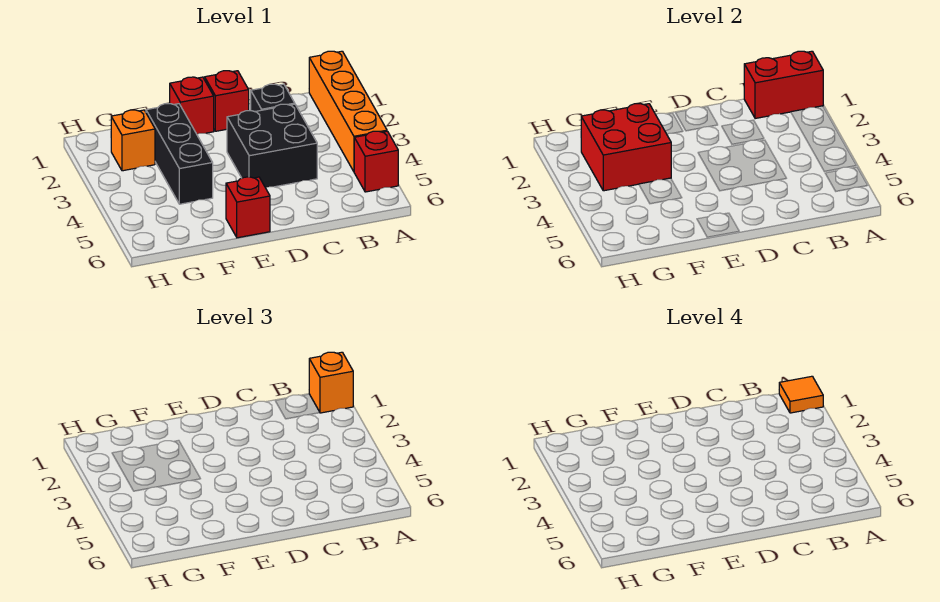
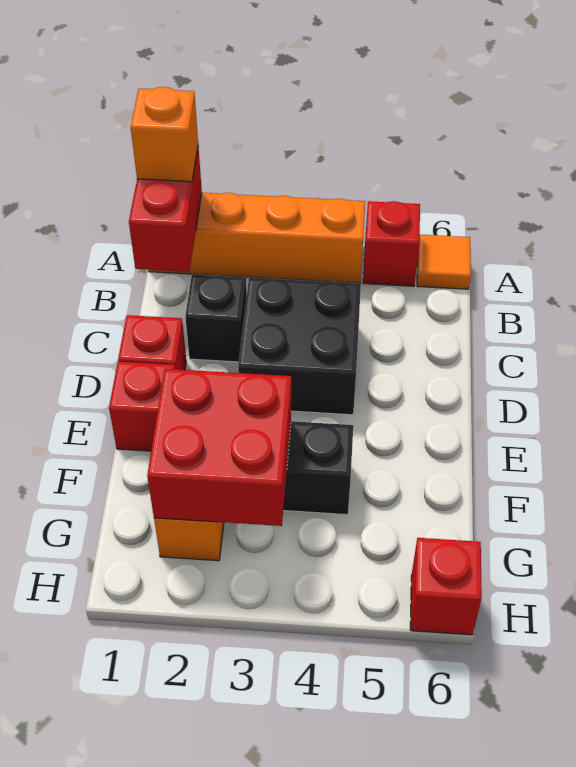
orange 1x1 tile [779,376,823,413] -> orange 1x1 tile moved to [417,235,471,289]
red 1x1 brick [226,177,270,238] -> red 1x1 brick moved to [410,538,482,635]

